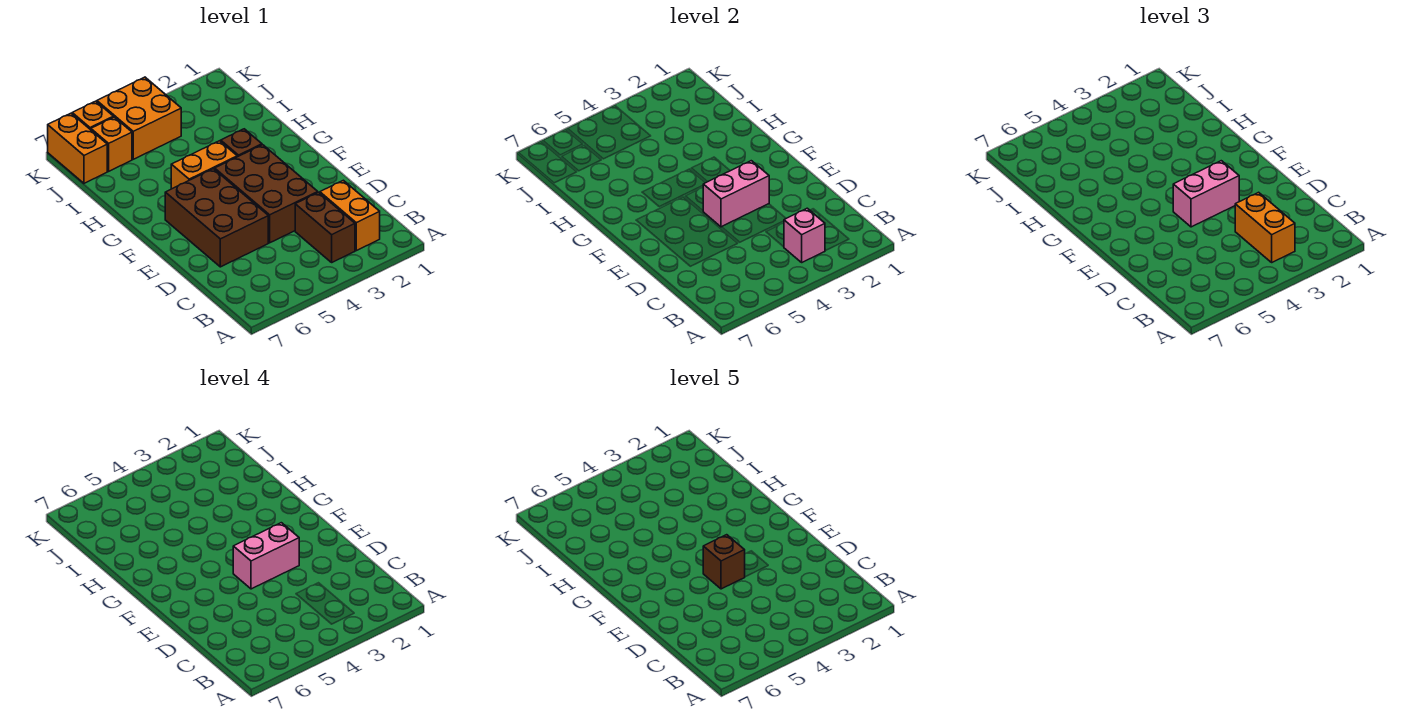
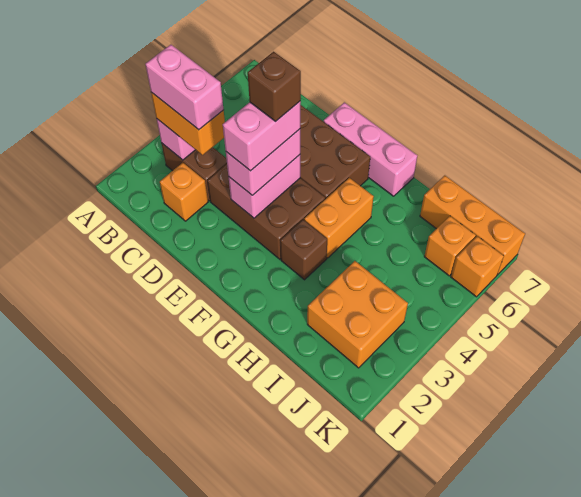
orange 1x2 brick [320,180,380,251] -> orange 1x1 brick [160,163,208,221]
none -> pink 1x2 brick [145,45,224,130]
none -> pink 1x3 brick [324,102,417,196]
orange 2x2 brick [97,77,181,159] -> orange 2x2 brick moved to [307,261,408,368]
orange 1x2 brick [48,113,107,183] -> orange 1x3 brick [420,175,525,275]

